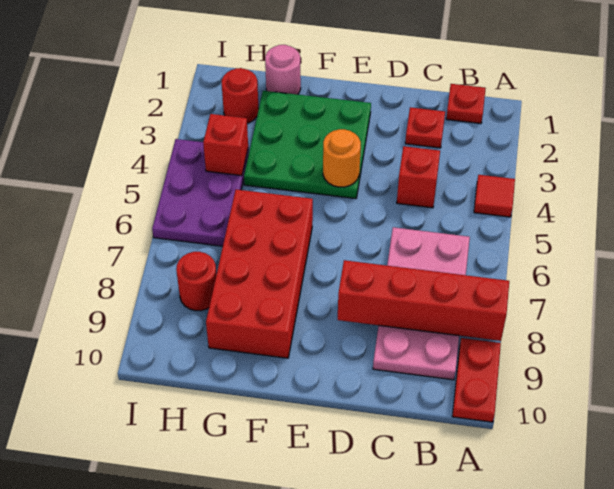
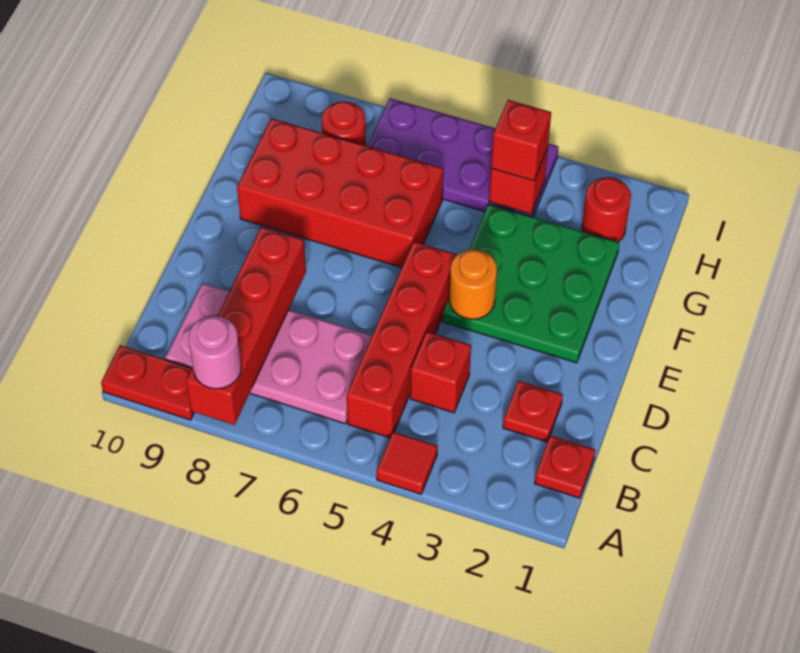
none -> red 1x4 brick [346,242,457,438]
pink 1x1 round brick [265,45,301,95] -> pink 1x1 round brick moved to [188,316,241,389]
purple 2x3 plate [152,139,249,246] -> purple 2x4 plate [368,98,558,217]
none -> red 1x1 brick [491,100,551,181]

